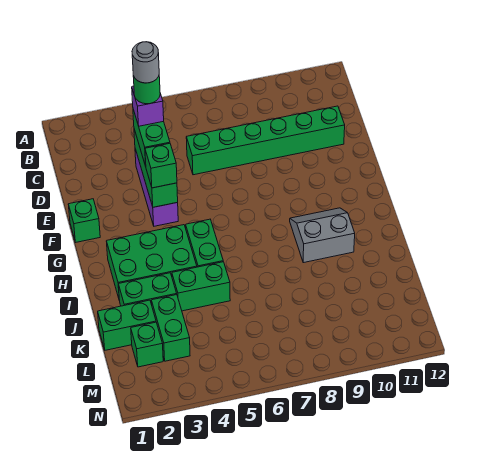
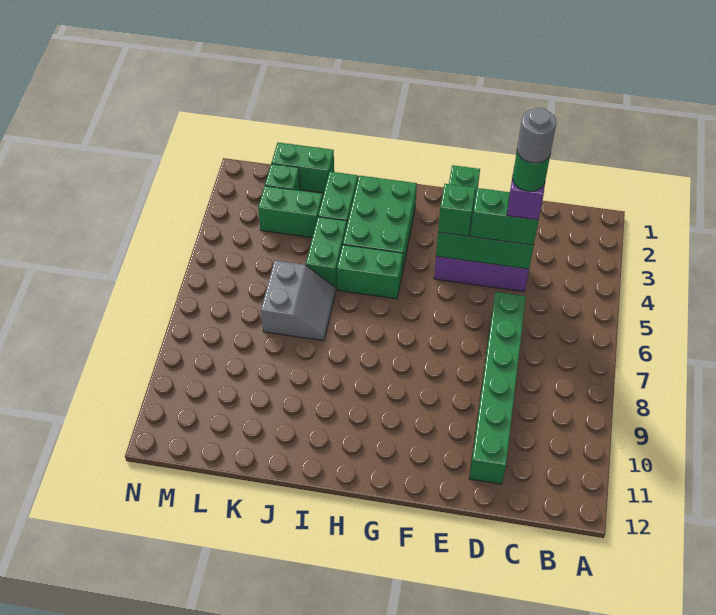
grey 2x2 slope [290,208,355,263] -> grey 2x2 slope moved to [261,261,336,341]
green 1x2 brick [98,300,156,350] -> green 1x2 brick turned to [271,142,334,193]

